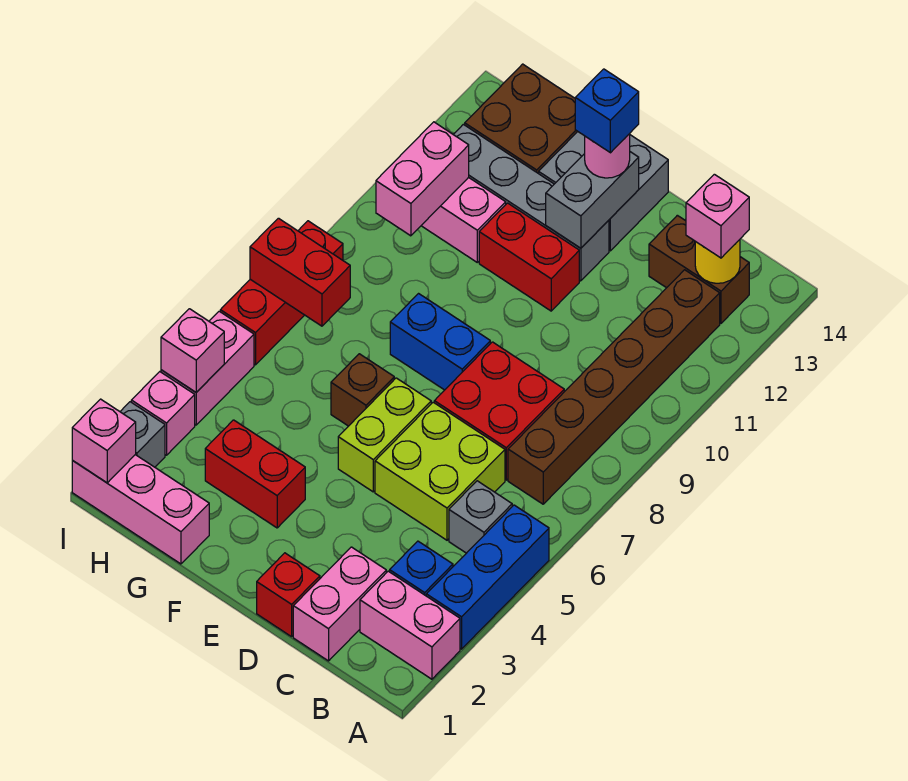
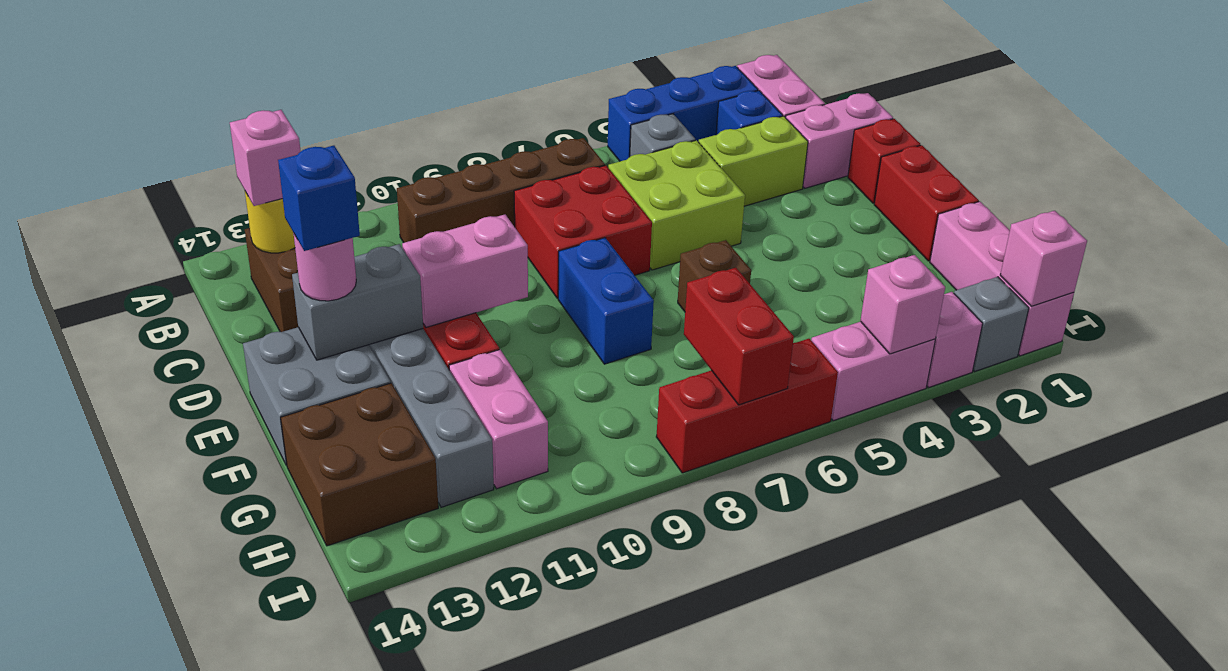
brown 1x6 brick [508,270,720,504] -> brown 1x4 brick [397,138,605,243]
lime 1x2 brick [338,378,431,492] -> lime 1x2 brick moved to [699,116,808,206]
red 1x2 brick [205,420,305,528] -> red 1x2 brick moved to [874,145,978,261]
pink 1x2 brick [376,122,469,236] -> pink 1x2 brick moved to [402,215,528,327]

